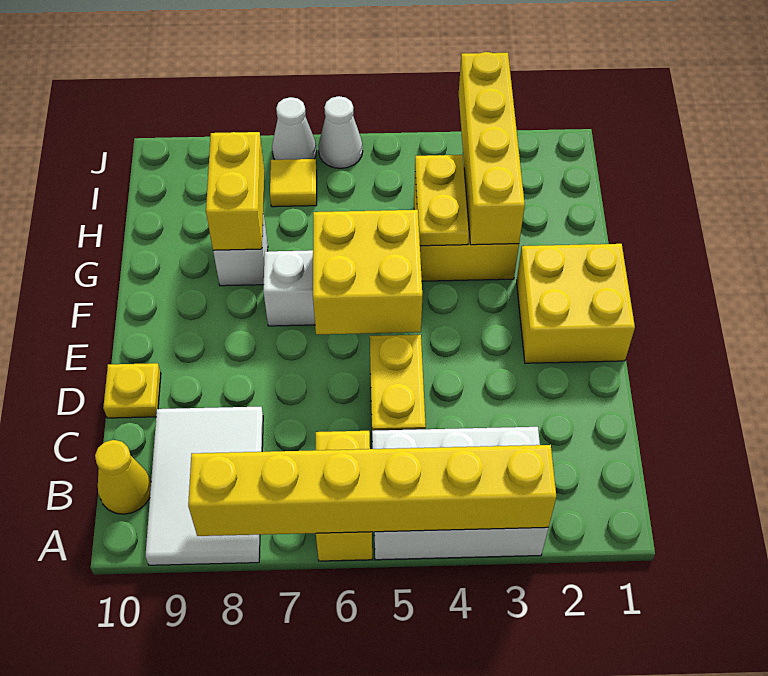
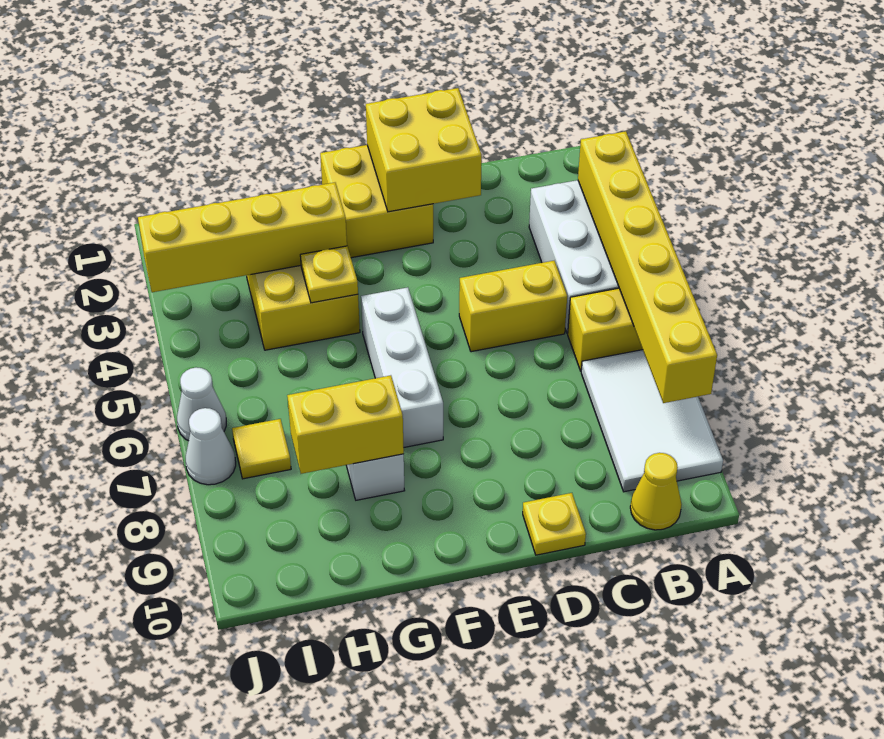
white 2x3 tile [145,407,263,565] -> white 2x3 tile turned to [581,350,723,492]
yellow 2x2 brick [313,210,422,334] -> yellow 2x2 brick moved to [366,88,482,212]
yellow 1x2 plate [415,155,469,246] -> yellow 1x1 plate [300,246,358,303]

